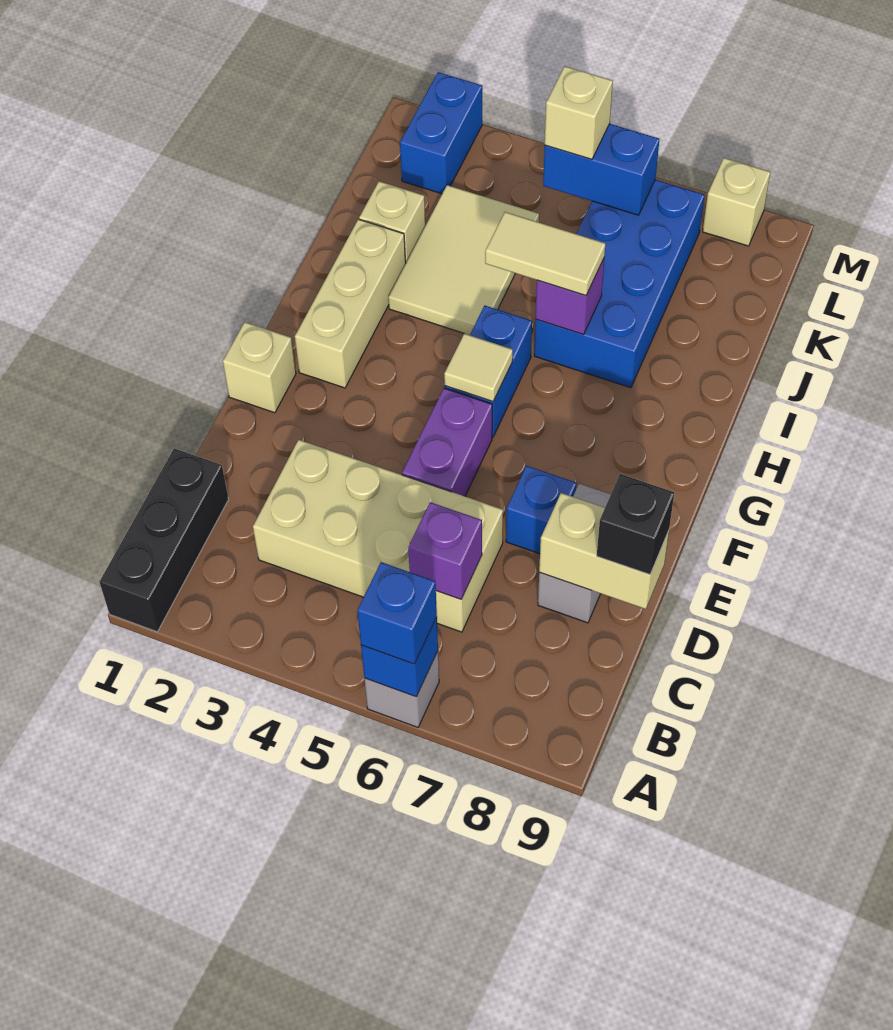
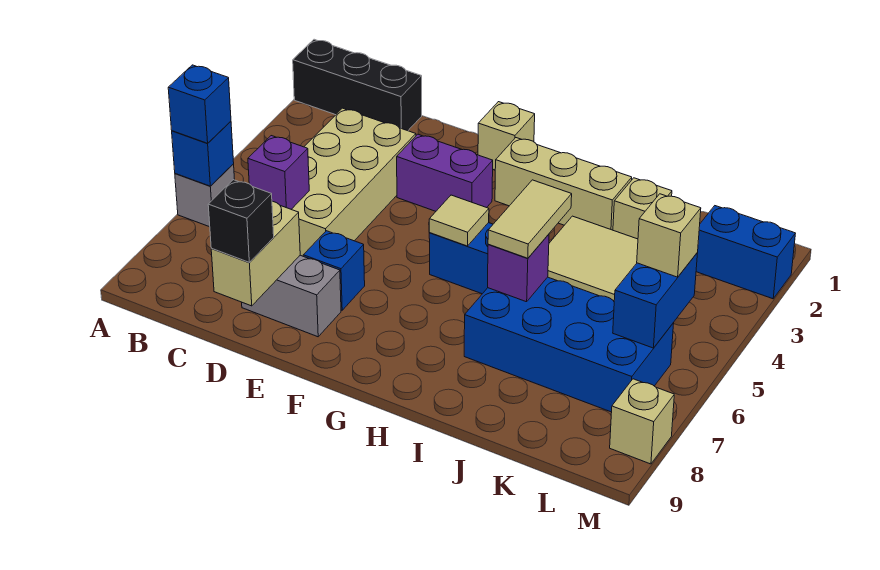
purple 1x2 brick [402,388,492,496] -> purple 1x2 brick moved to [397,134,493,211]

